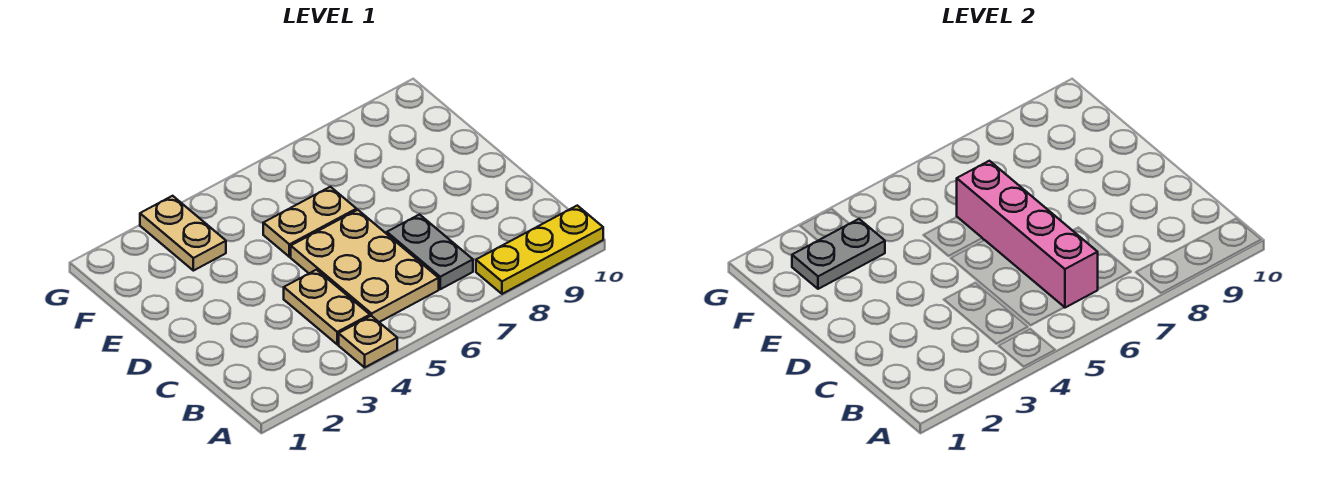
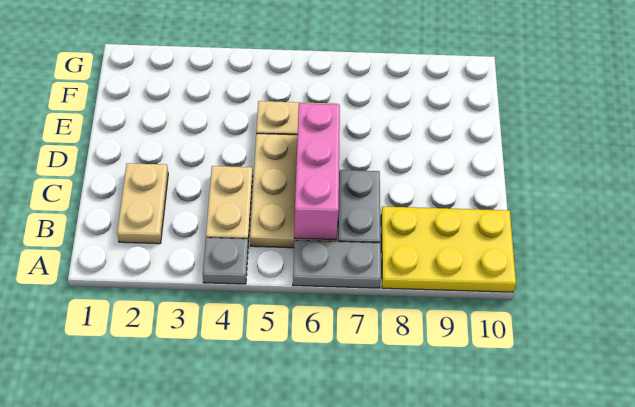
tan 1x1 plate [339,316,397,367] -> grey 1x1 plate [203,238,248,284]
yellow 1x3 plate [476,206,603,294] -> yellow 2x3 plate [381,206,516,292]
pink 1x4 brick [957,161,1098,308] -> pink 1x3 brick [294,103,340,240]
grey 1x2 plate [792,219,885,289] -> grey 1x2 plate moved to [293,240,381,288]
tan 1x2 plate [140,196,226,271] -> tan 1x2 plate moved to [117,163,168,244]

